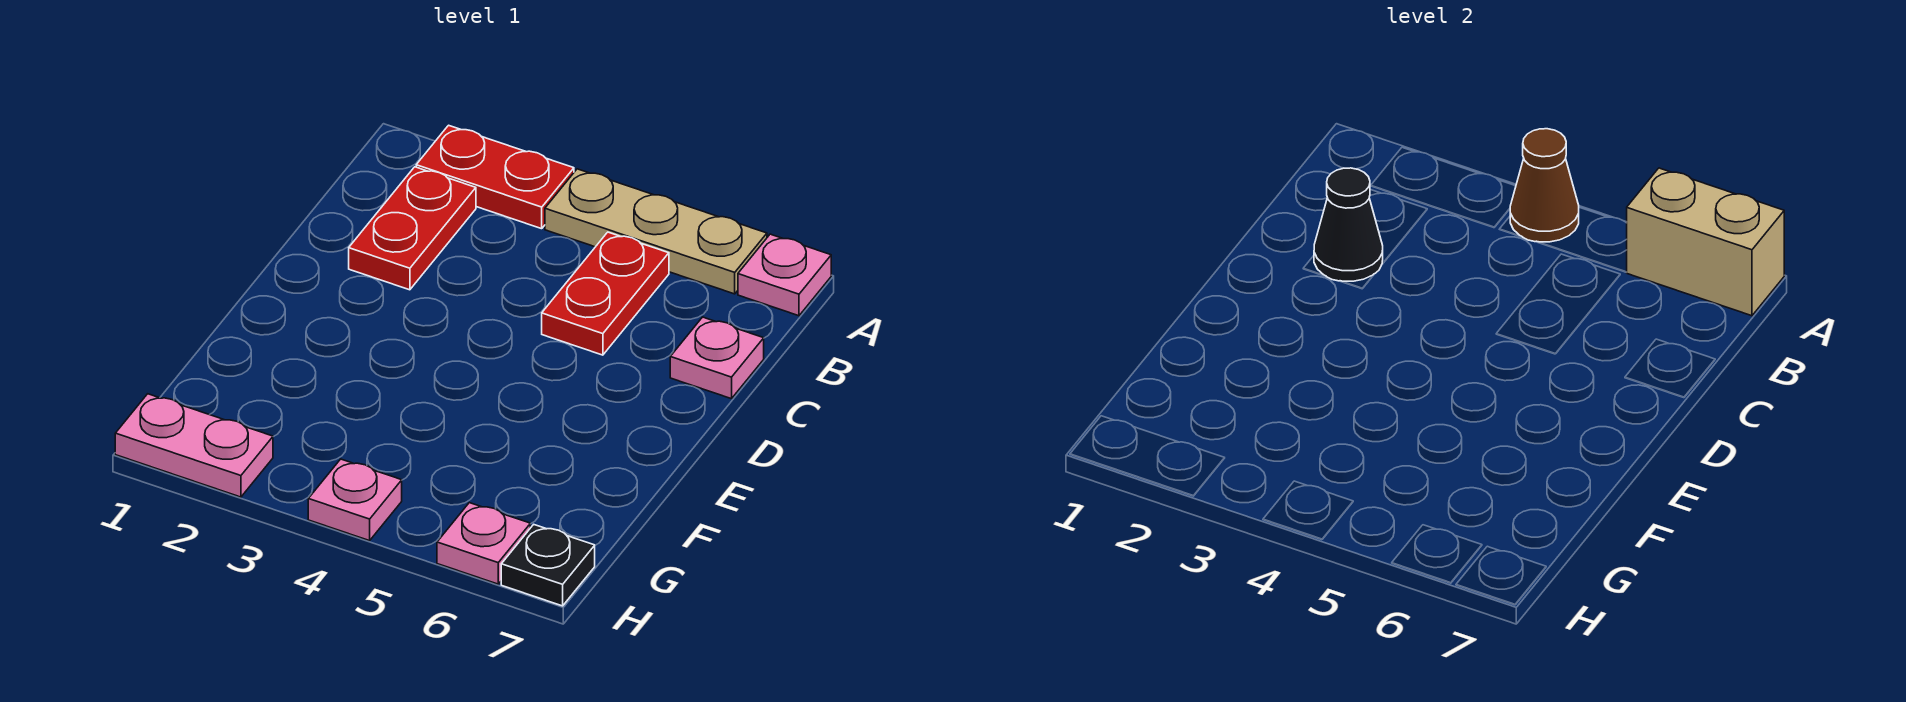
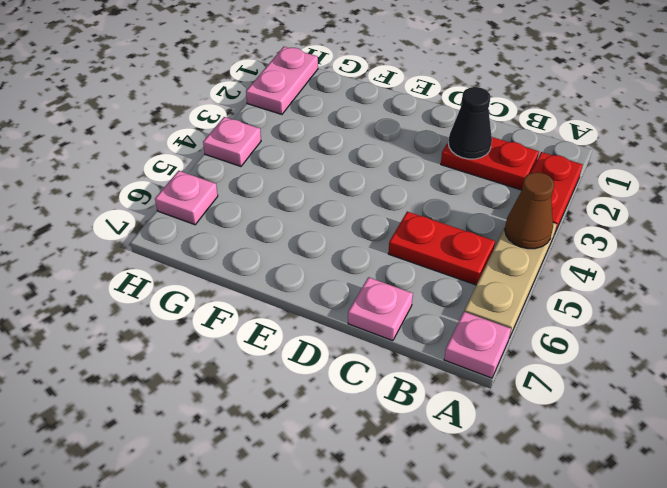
tan 1x2 brick [1627,168,1784,316] -> none
black 1x1 plate [501,525,595,606] -> none

